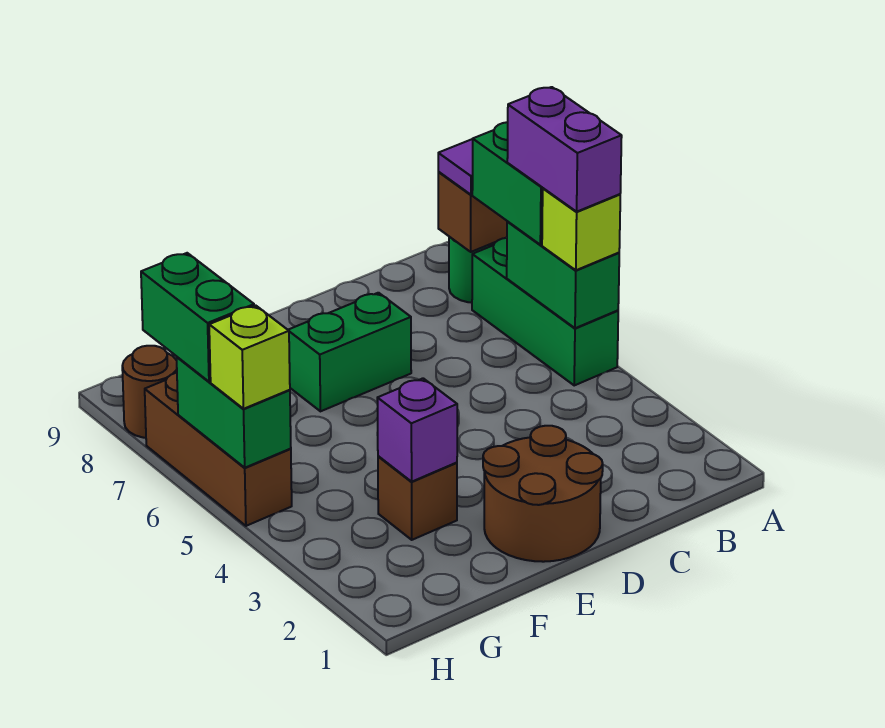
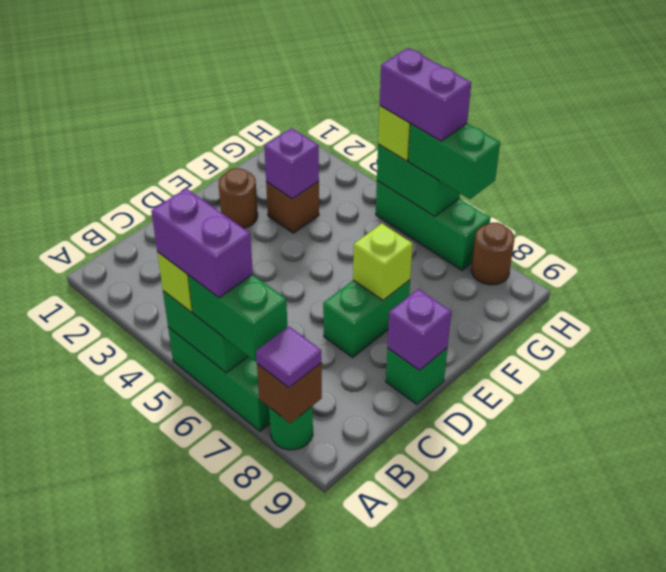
brown 2x2 round brick [483,426,603,562] -> brown 1x1 round brick [219,168,258,228]
none -> green 1x1 brick [386,347,448,404]
none -> purple 1x1 brick [387,289,451,371]
none -> lime 1x1 brick [353,224,413,300]
brown 1x3 brick [145,373,292,526] -> green 1x3 brick [376,181,490,270]
none -> purple 1x2 brick [380,48,471,141]

